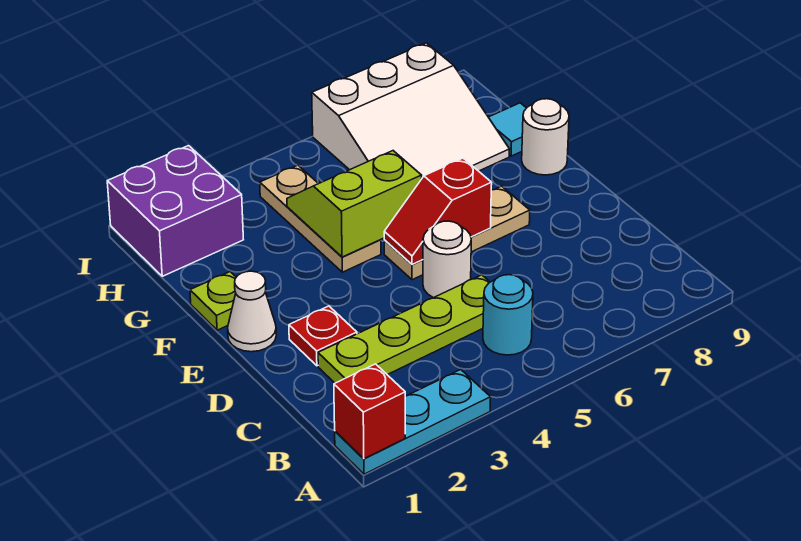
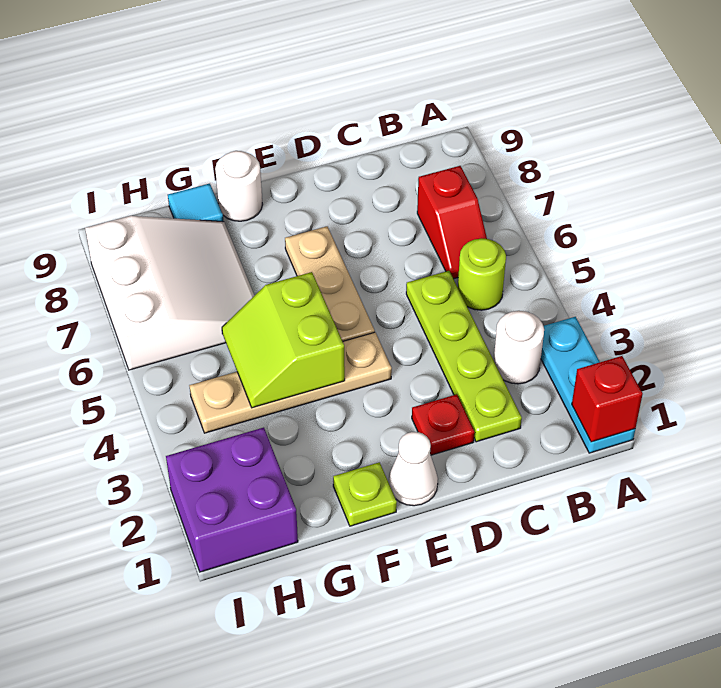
cyan 1x1 round brick [483,275,533,355] -> lime 1x1 round brick [458,239,506,310]
white 1x1 round brick [423,221,471,298] -> white 1x1 round brick moved to [494,311,544,384]
red 1x2 slope [384,158,492,264] -> red 1x2 slope moved to [417,166,487,279]
tan 1x3 plate [260,165,381,272] -> tan 1x4 plate [189,332,392,433]

